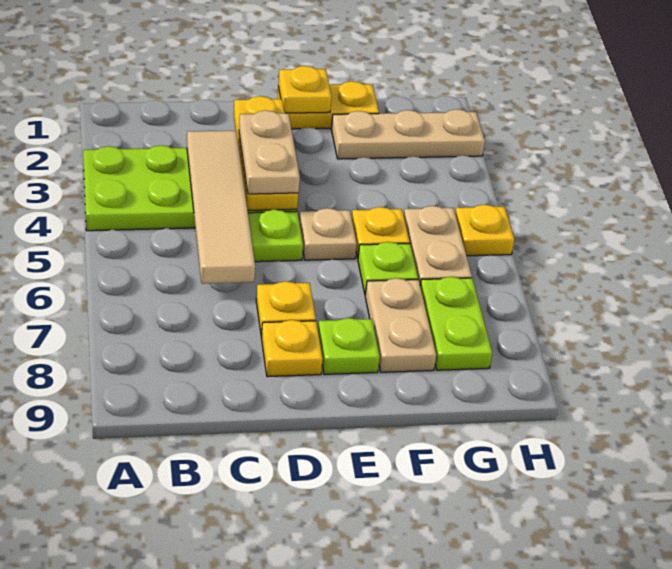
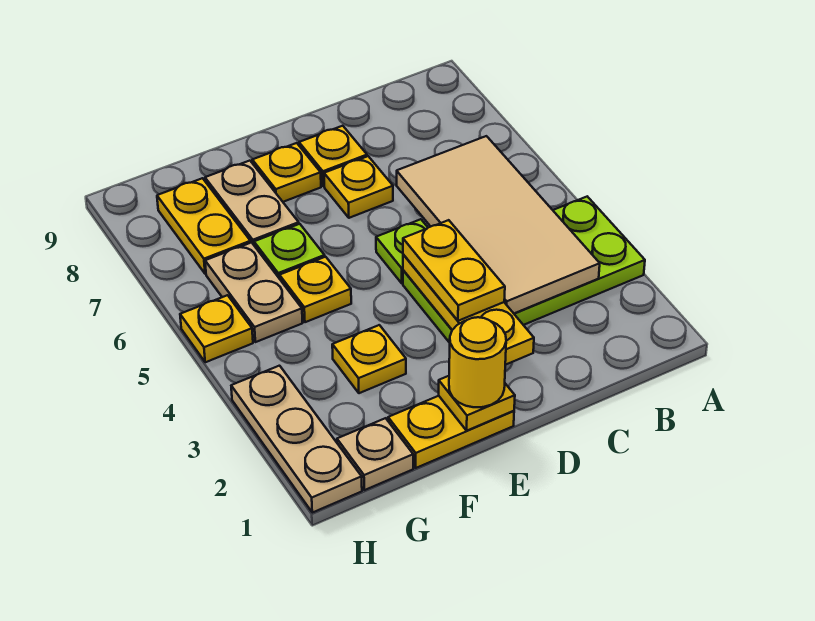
tan 1x4 tile [187,131,255,284] -> tan 2x4 tile [397,136,600,313]
tan 1x2 plate [239,110,300,194] -> yellow 1x2 plate [403,220,505,321]
none -> yellow 1x1 round brick [449,317,506,407]
tan 1x1 plate [299,208,357,260] -> tan 1x1 plate moved to [337,418,413,490]
lime 1x1 plate [318,318,380,374] -> yellow 1x1 plate [252,143,321,202]
tan 1x3 plate [331,109,485,159] -> tan 1x3 plate turned to [231,366,362,513]
none -> yellow 1x1 plate [332,325,406,393]
lime 1x2 plate [420,277,492,370] -> yellow 1x2 plate [157,178,251,274]

